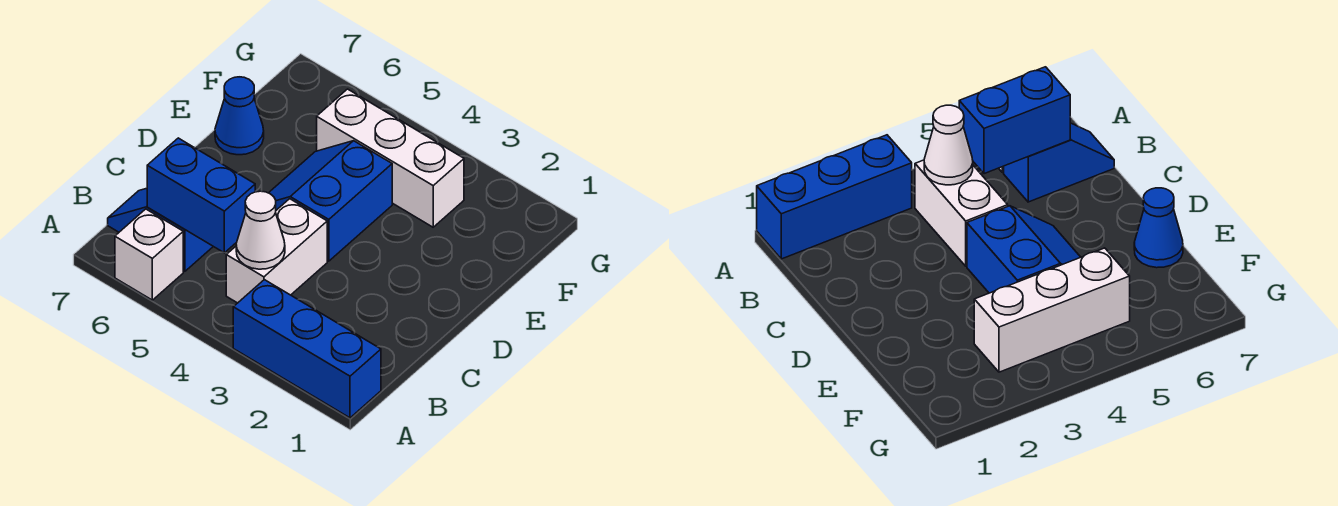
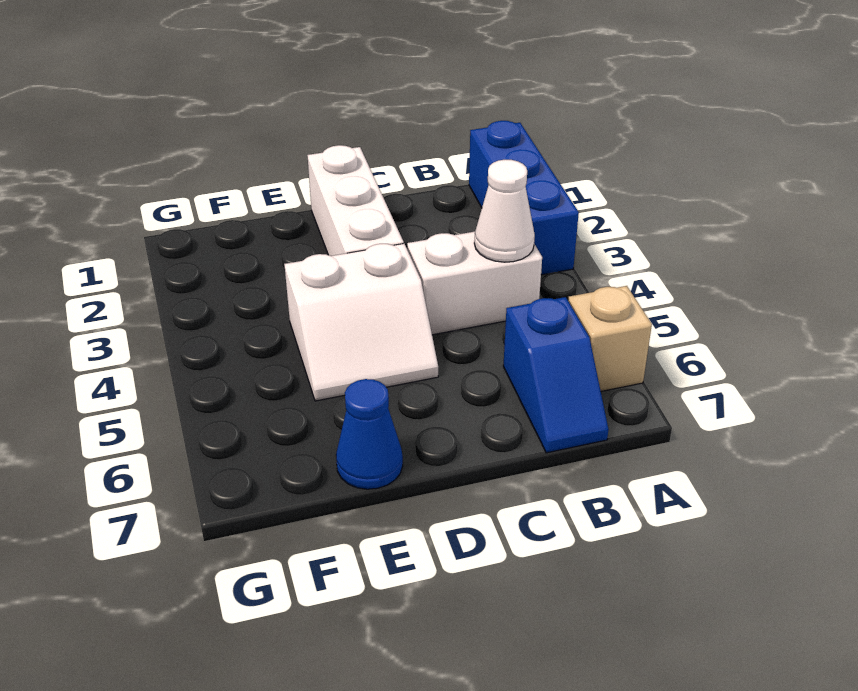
white 1x1 brick [115,209,183,300] -> tan 1x1 brick [568,286,652,391]
blue 1x2 brick [147,138,255,253] -> none
blue 2x2 slope [269,141,392,261] -> white 2x2 slope [284,244,438,401]
white 1x3 brick [317,89,464,227] -> white 1x3 brick moved to [308,145,404,256]

